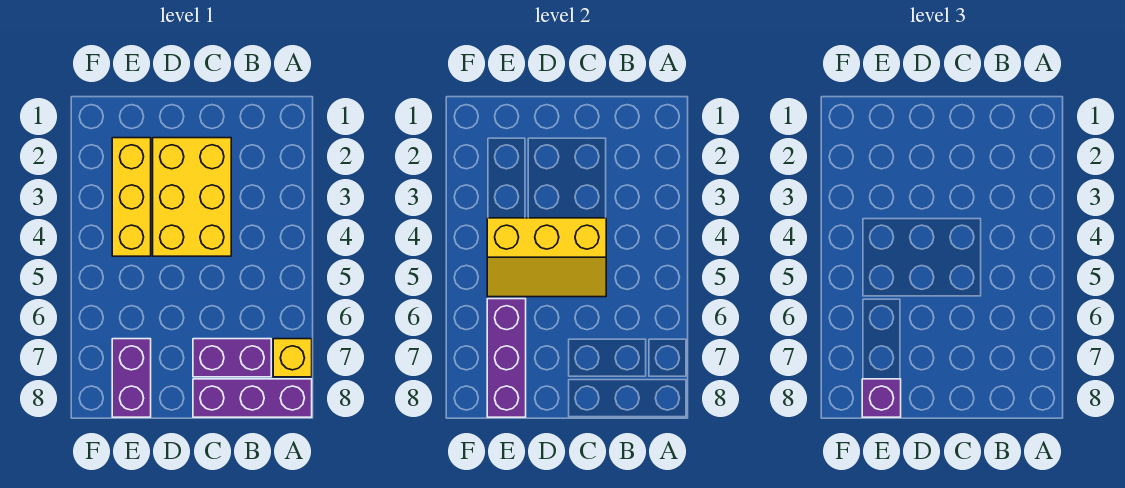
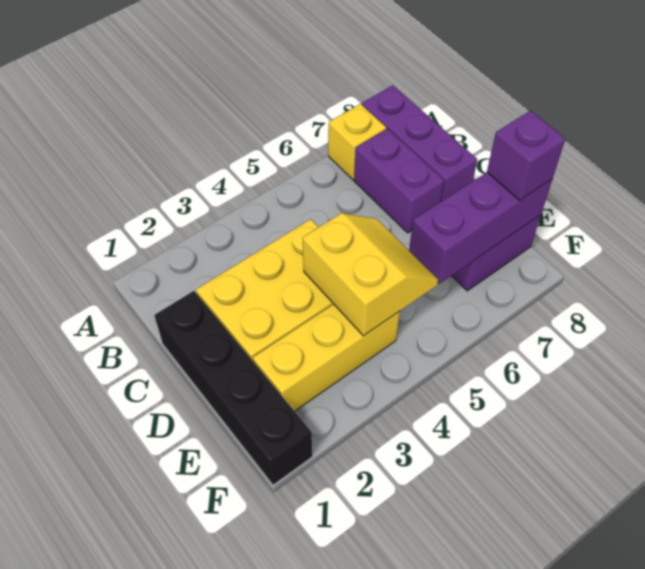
none -> black 1x4 brick [154,291,312,485]
yellow 2x3 slope [487,218,606,297] -> yellow 2x2 slope [303,213,438,336]

